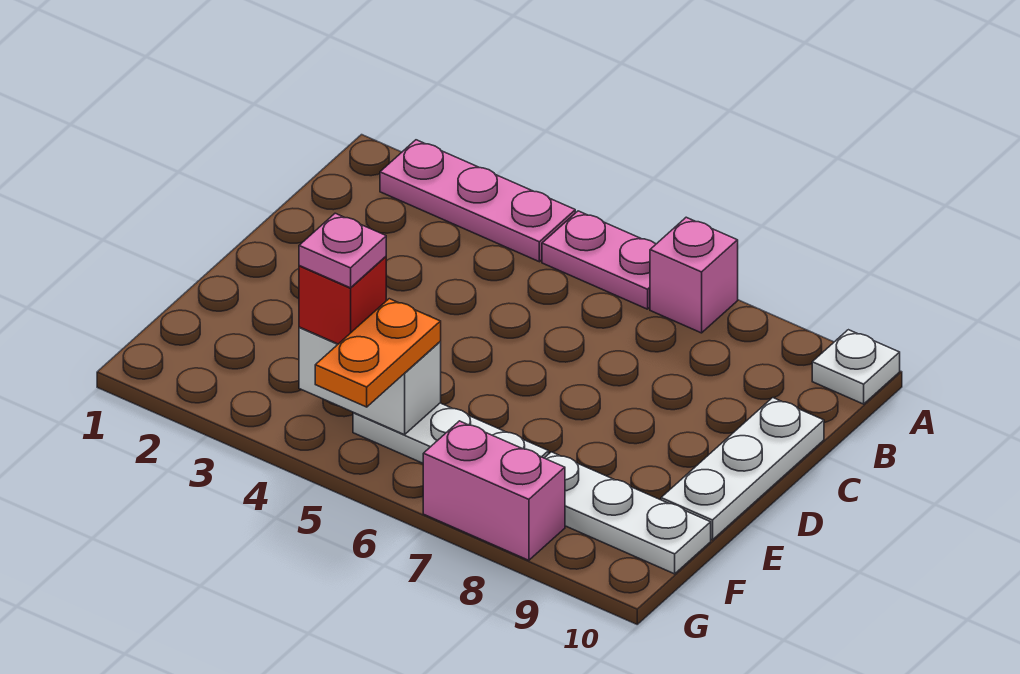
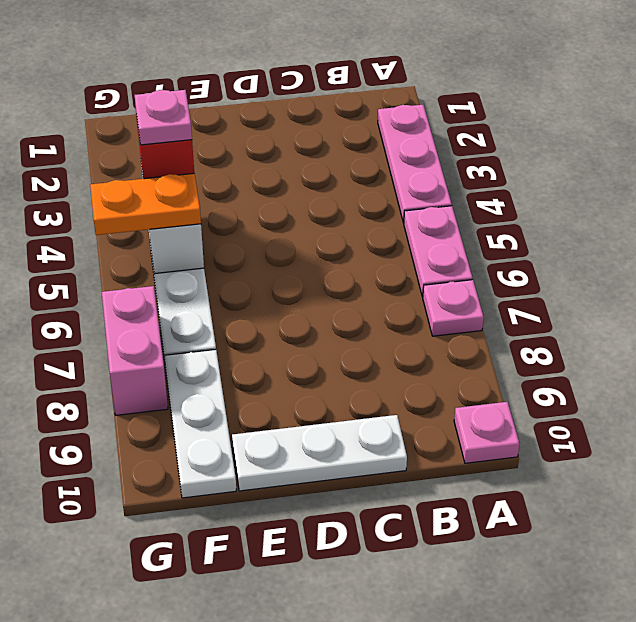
pink 1x1 brick [650,217,738,333] -> pink 1x1 plate [423,280,484,336]
white 1x1 plate [812,330,900,404] -> pink 1x1 plate [454,402,519,463]

